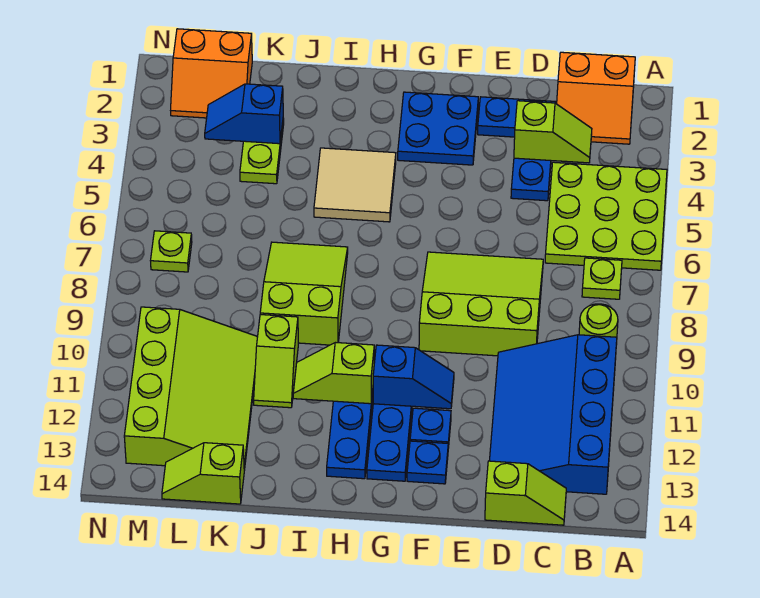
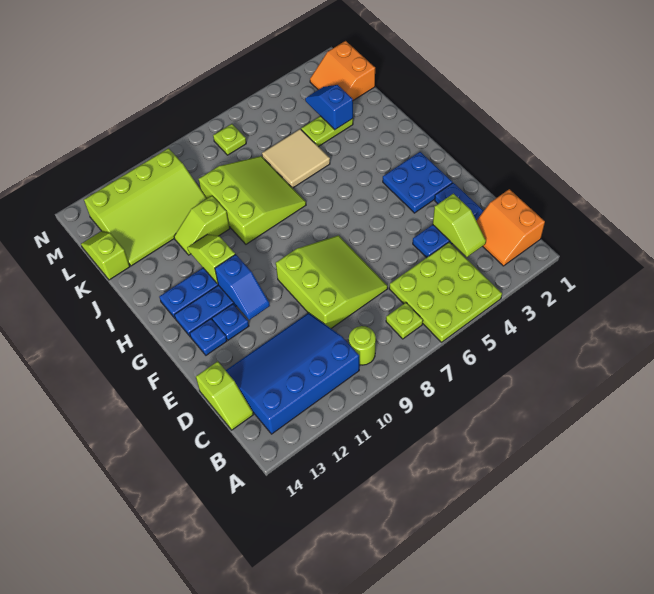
tan 2x2 tile [314,148,396,222] -> tan 2x2 tile moved to [262,129,330,188]
lime 2x3 slope [260,242,348,345] -> lime 3x3 slope [199,156,306,244]

